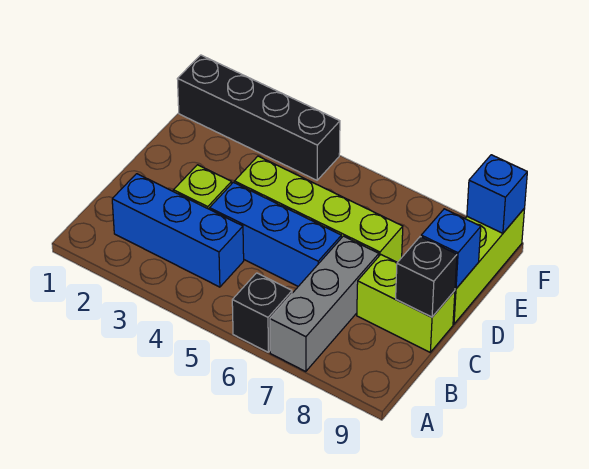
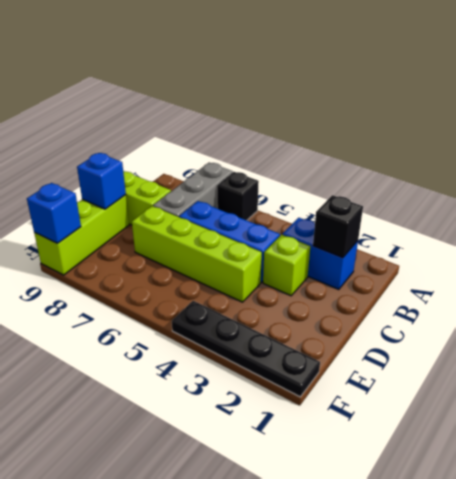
blue 1x3 brick [112,174,244,287] -> blue 1x2 brick [282,218,358,290]
black 1x1 brick [396,237,457,317] -> black 1x1 brick moved to [313,195,363,258]
black 1x4 brick [178,55,340,180] -> black 1x4 plate [172,301,320,397]

